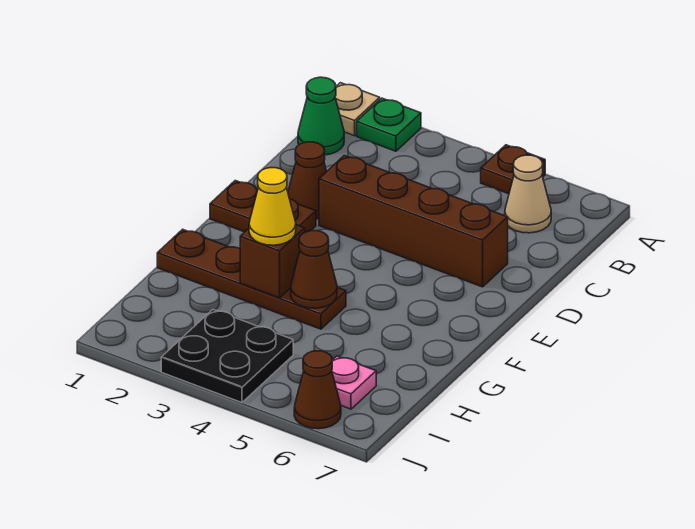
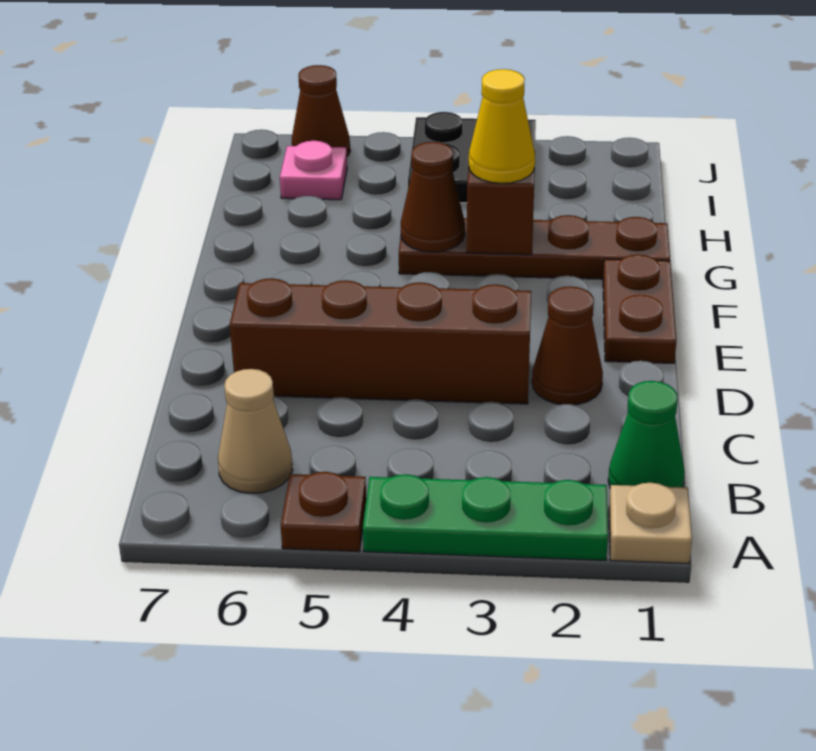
green 1x1 plate [357,98,421,151] -> green 1x3 plate [363,474,608,560]
brown 1x2 plate [210,181,316,232] -> brown 1x2 plate turned to [603,255,676,363]

